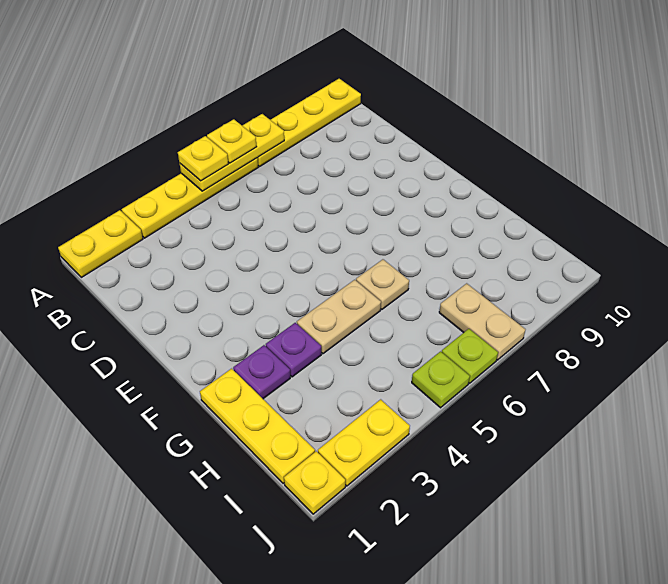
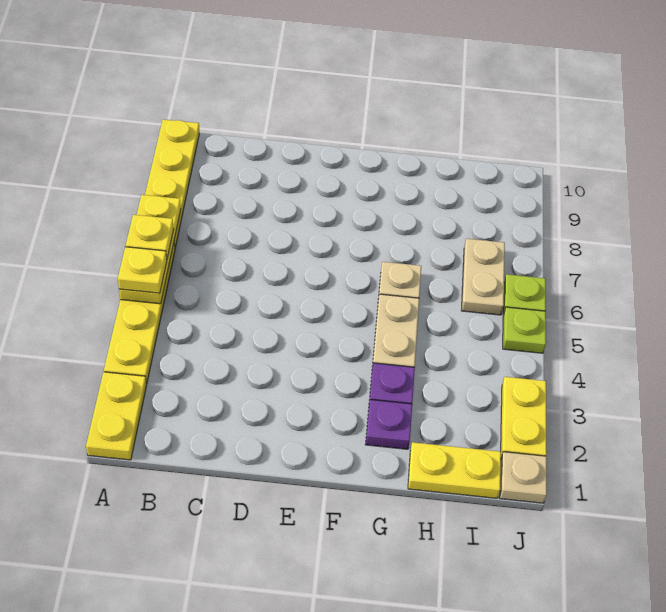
yellow 1x3 plate [200,369,315,484] -> yellow 1x2 plate [408,442,501,498]
tan 1x2 plate [439,283,525,360] -> tan 1x2 plate turned to [462,239,505,315]
yellow 1x1 plate [284,451,345,514] -> tan 1x1 plate [500,452,547,503]

